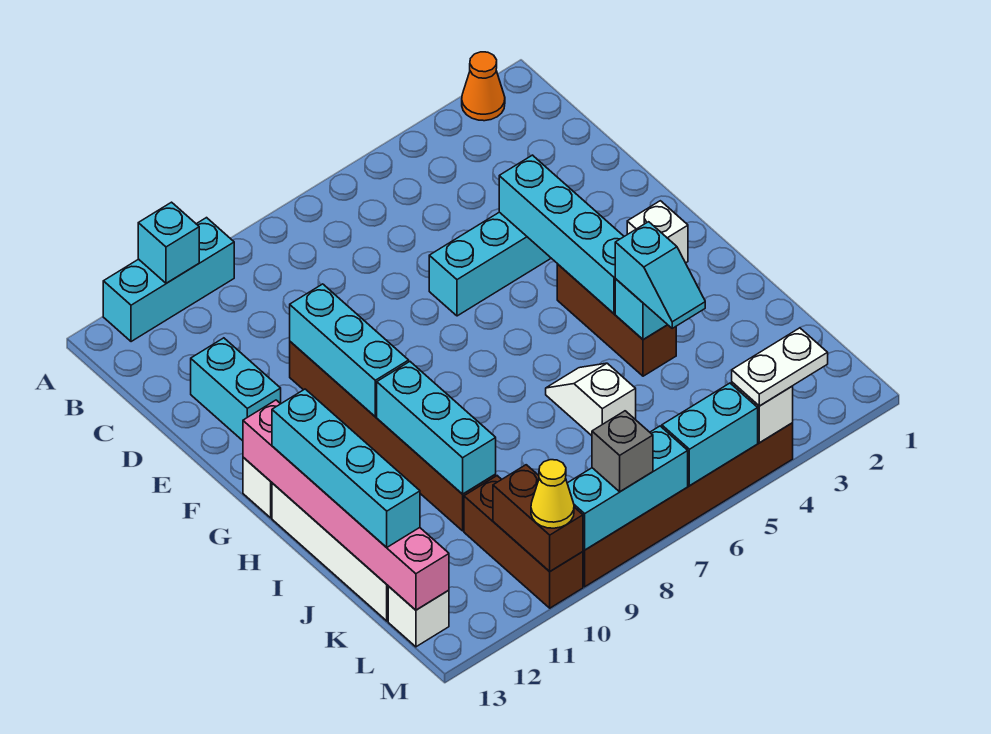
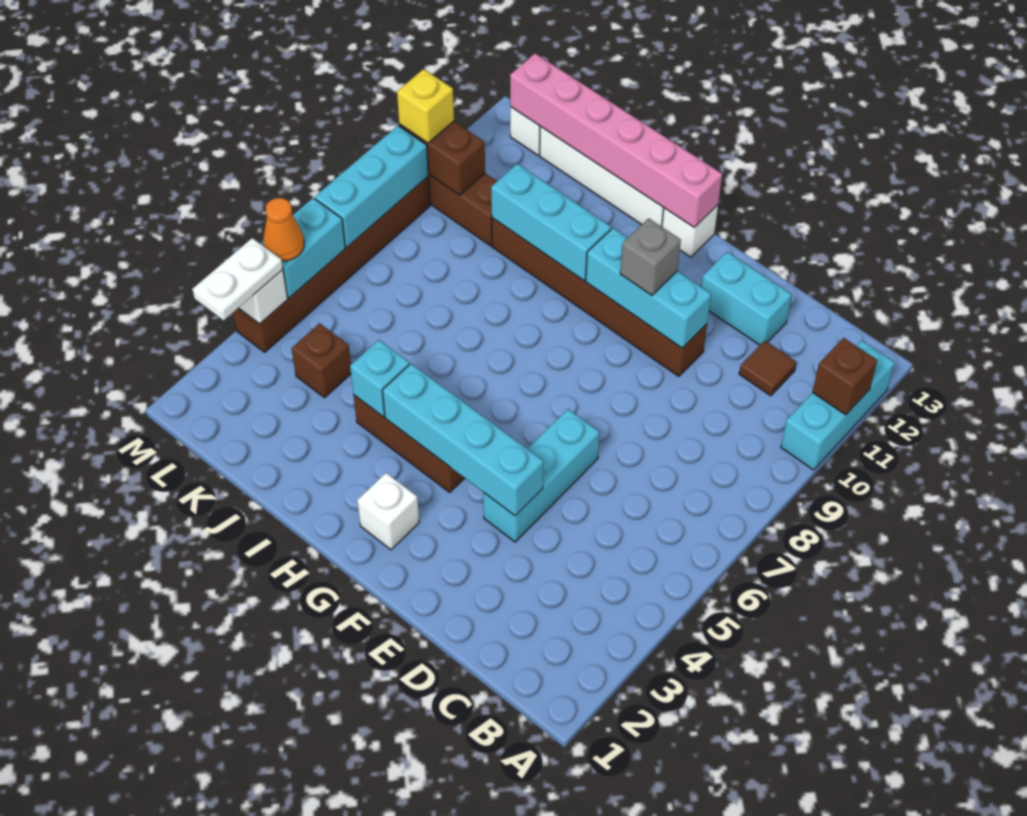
orange 1x1 cone [462,52,505,121] -> orange 1x1 cone moved to [263,198,304,261]
cyan 1x1 brick [138,202,199,283] -> brown 1x1 brick [813,338,877,415]
none -> brown 1x1 tile [739,341,796,396]
cyan 1x4 brick [272,389,420,547] -> none
cyan 1x2 slope [615,222,705,328] -> none
white 1x2 slope [546,363,636,436] -> none
none -> brown 1x1 brick [292,323,351,398]
grey 1x1 brick [592,411,653,492] -> grey 1x1 brick moved to [620,218,681,295]
yellow 1x1 cone [531,460,574,528] -> yellow 1x1 brick [397,69,454,143]

